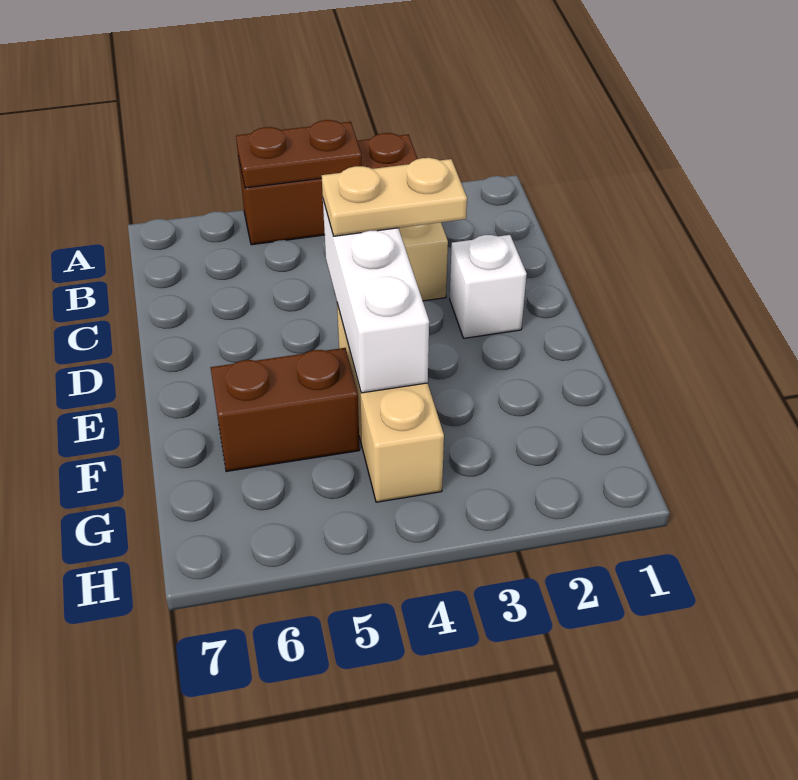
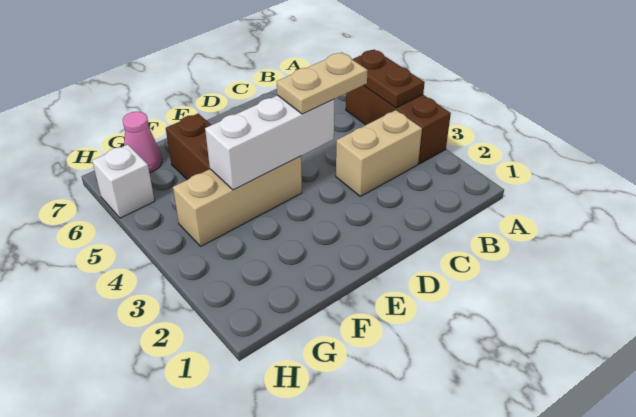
white 1x1 brick [450,235,527,338] -> white 1x1 brick moved to [92,145,155,218]
tan 1x2 plate [322,158,467,236] -> tan 1x2 plate turned to [277,52,368,114]
none -> pink 1x1 cone [123,112,162,173]

